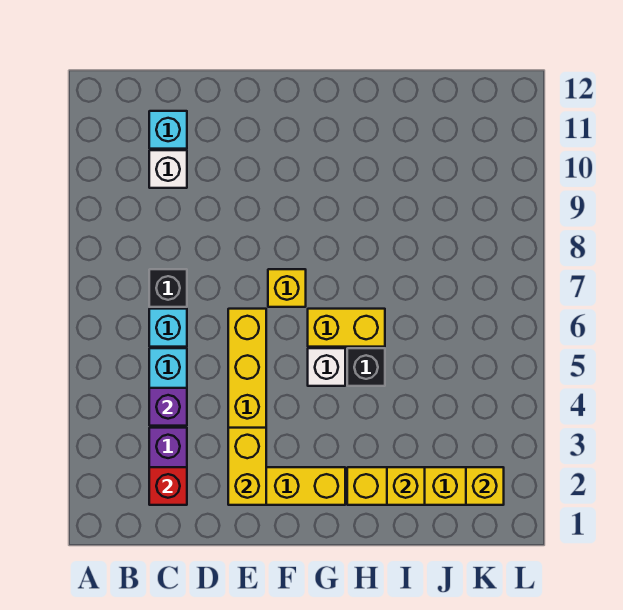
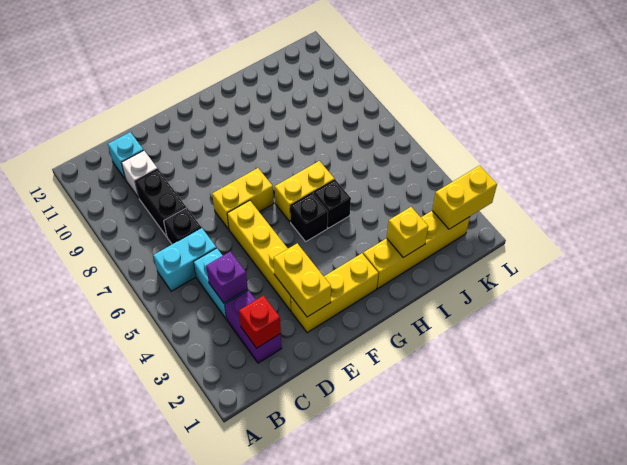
cyan 1x1 brick [149,309,187,347] -> cyan 1x2 brick [153,228,216,291]
none -> black 1x2 brick [135,169,187,237]
yellow 1x1 brick [268,269,306,307] -> yellow 1x2 brick [212,168,274,229]
white 1x1 brick [308,348,345,386] -> black 1x1 brick [290,193,328,241]
yellow 1x1 brick [466,467,504,505] -> yellow 1x2 brick [432,165,497,229]

